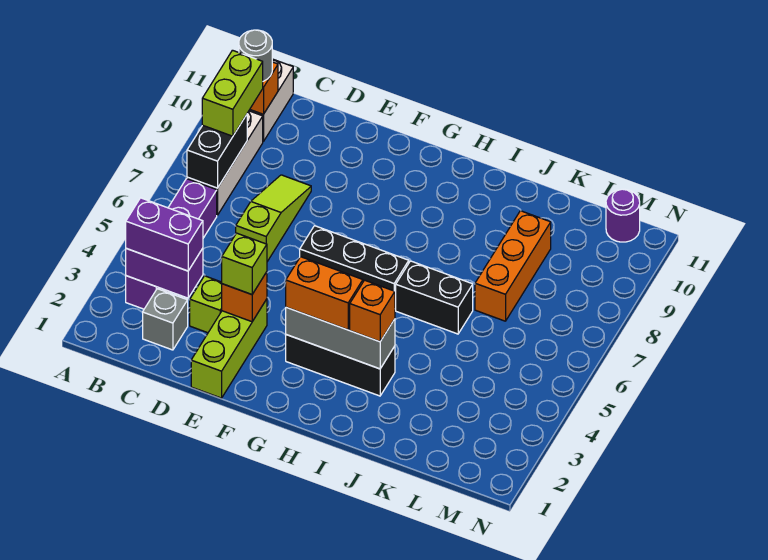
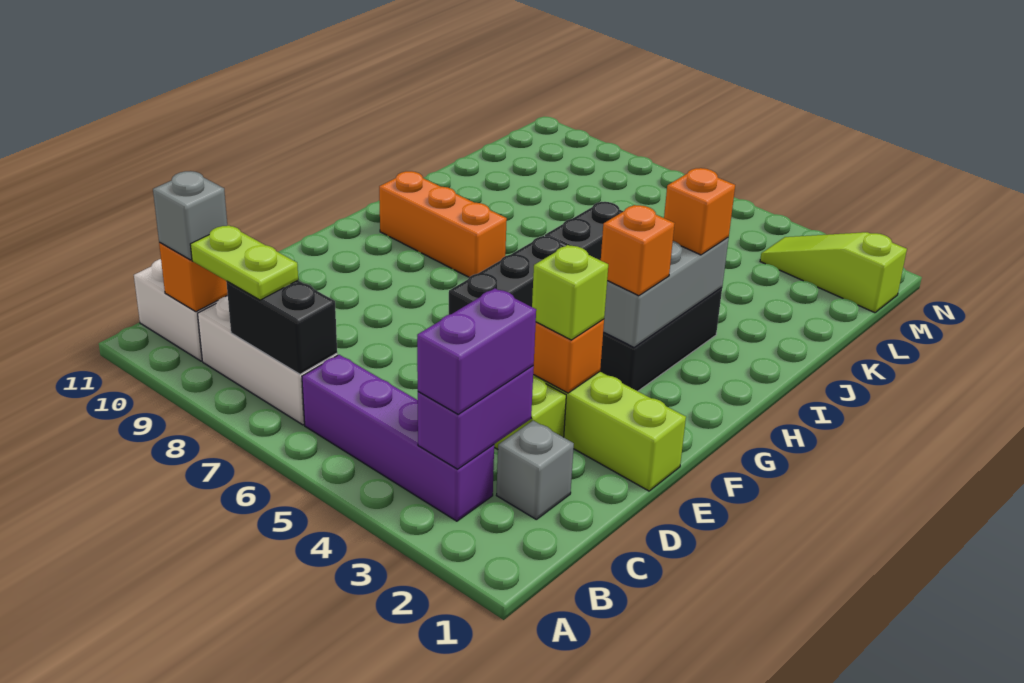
lime 1x2 brick [202,50,263,136] -> lime 1x2 plate [190,225,298,300]
grey 1x1 round brick [239,30,272,81] -> grey 1x1 brick [153,171,227,260]
lime 1x3 slope [236,175,311,262] -> lime 1x3 slope moved to [760,232,907,313]
orange 1x2 brick [286,257,363,330] -> orange 1x1 brick [601,205,675,296]
orange 1x3 brick [475,211,551,321] -> orange 1x3 brick moved to [379,171,507,277]
purple 1x1 round brick [606,189,640,242] -> none

